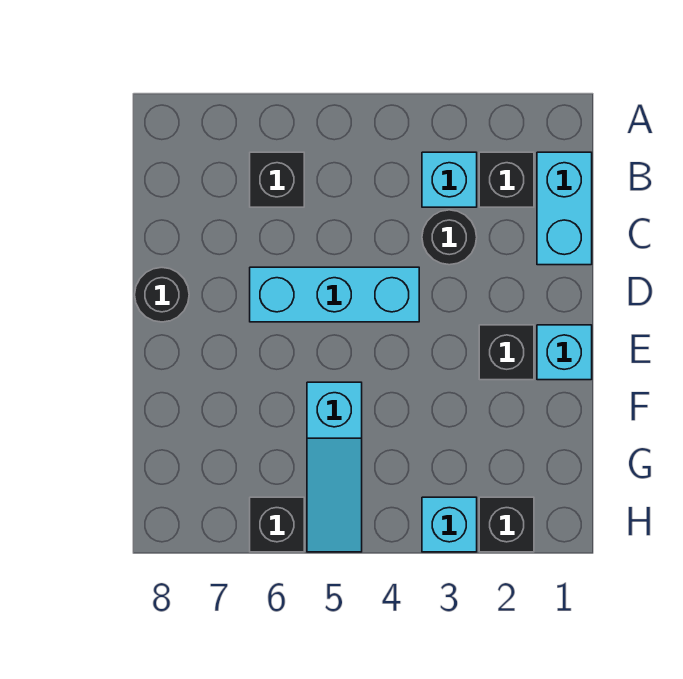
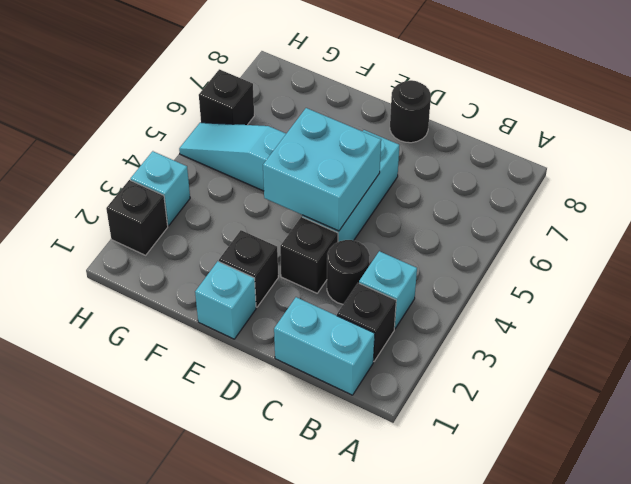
black 1x1 brick [250,152,304,207] -> black 1x1 brick moved to [280,217,338,293]
none -> cyan 2x2 brick [263,108,381,231]

